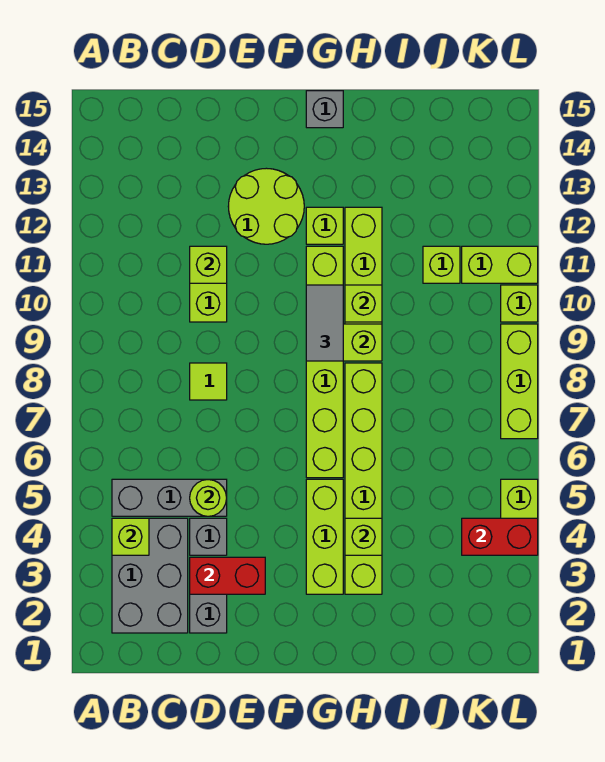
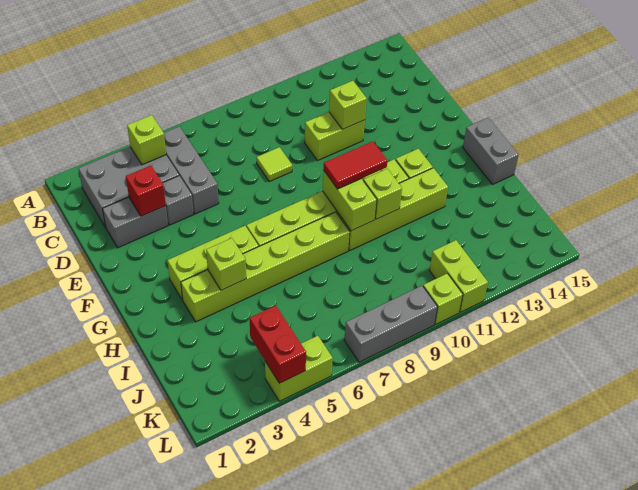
red 1x2 brick [190,557,265,594] -> red 1x1 brick [126,166,166,216]
lime 1x1 round brick [190,479,227,516] -> none
lime 2x2 round brick [228,168,304,244] -> none
grey 1x2 tile [306,285,343,361] -> red 1x2 tile [323,141,387,189]
grey 1x1 brick [306,91,343,128] -> grey 1x2 brick [463,118,519,184]
lime 1x1 brick [423,246,460,283] -> none
lime 1x3 brick [501,324,538,439] -> grey 1x3 brick [344,286,437,362]

